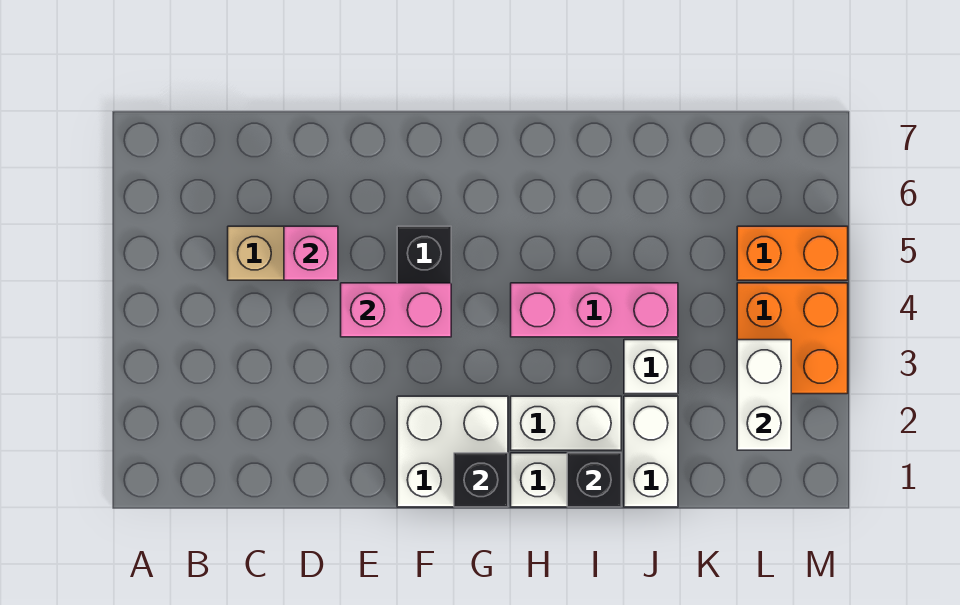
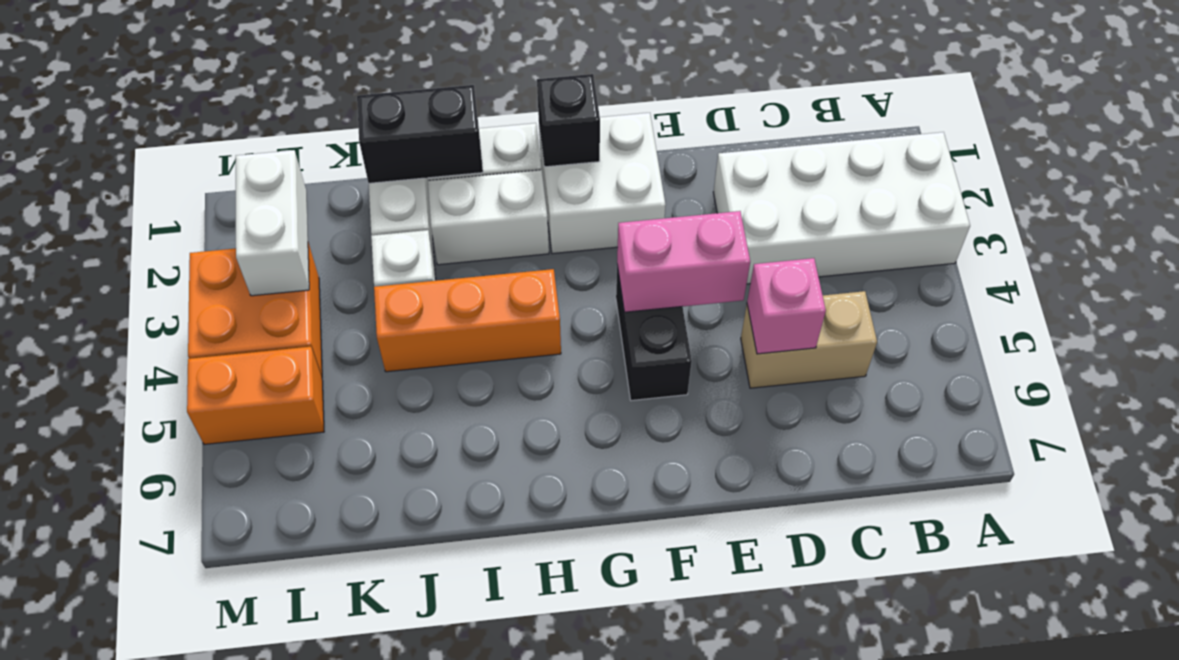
none -> white 2x4 brick [713,132,970,284]
pink 1x3 brick [511,283,678,337] -> orange 1x3 brick [374,269,561,372]
black 1x1 brick [567,453,621,507] -> black 1x2 brick [357,85,483,183]

